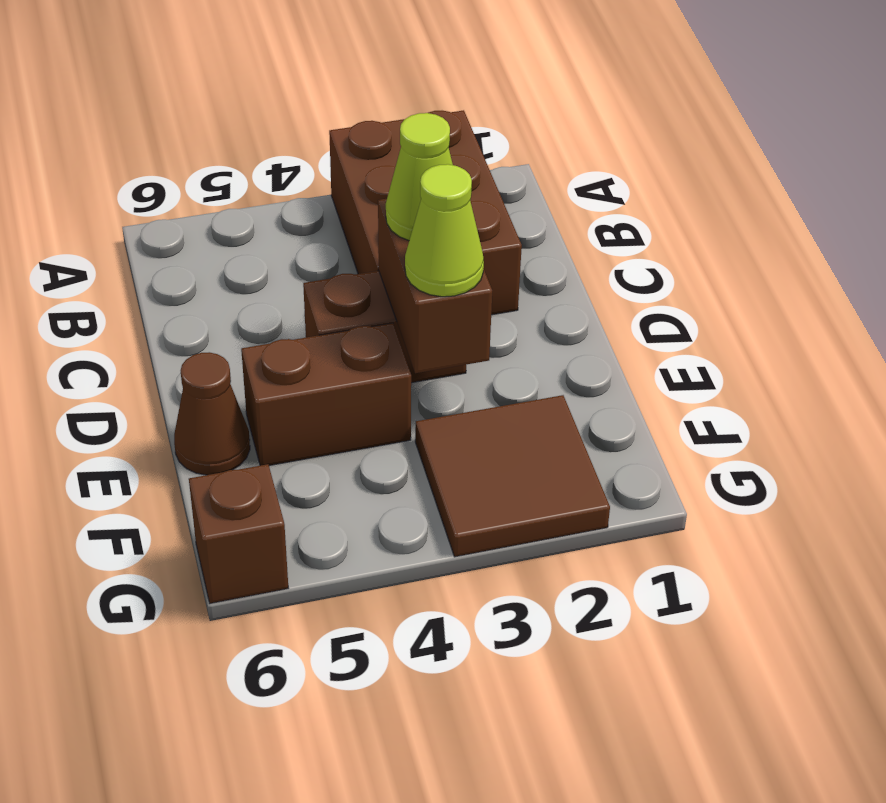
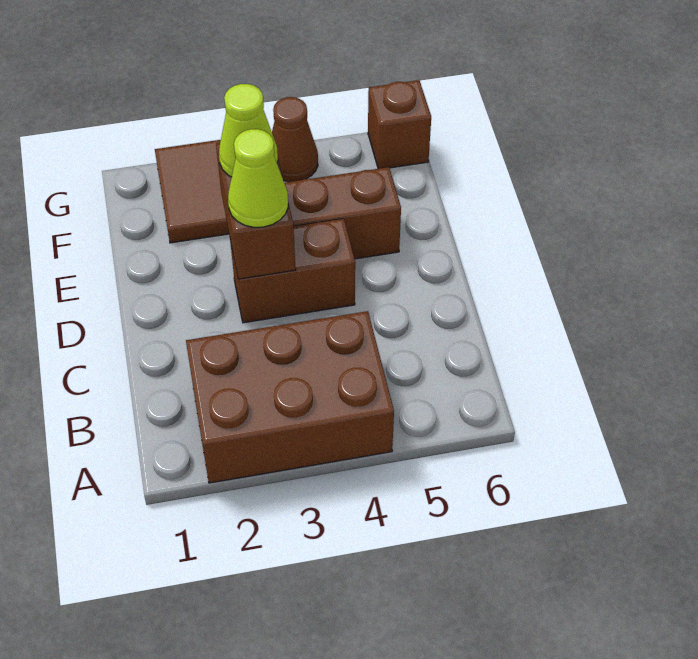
brown 2x3 brick [329,110,522,315] -> brown 2x3 brick turned to [186,311,394,483]
brown 1x1 cone [174,352,250,475] -> brown 1x1 cone moved to [272,97,318,182]

